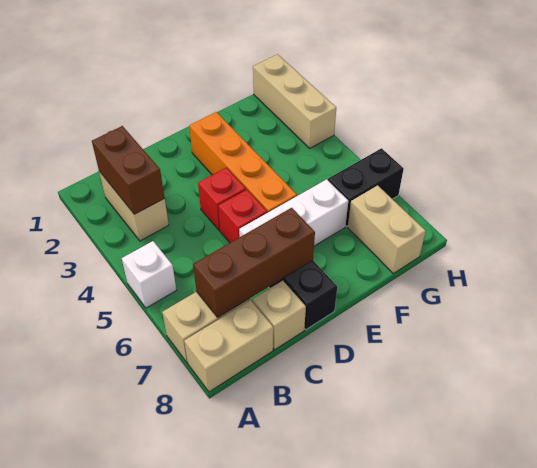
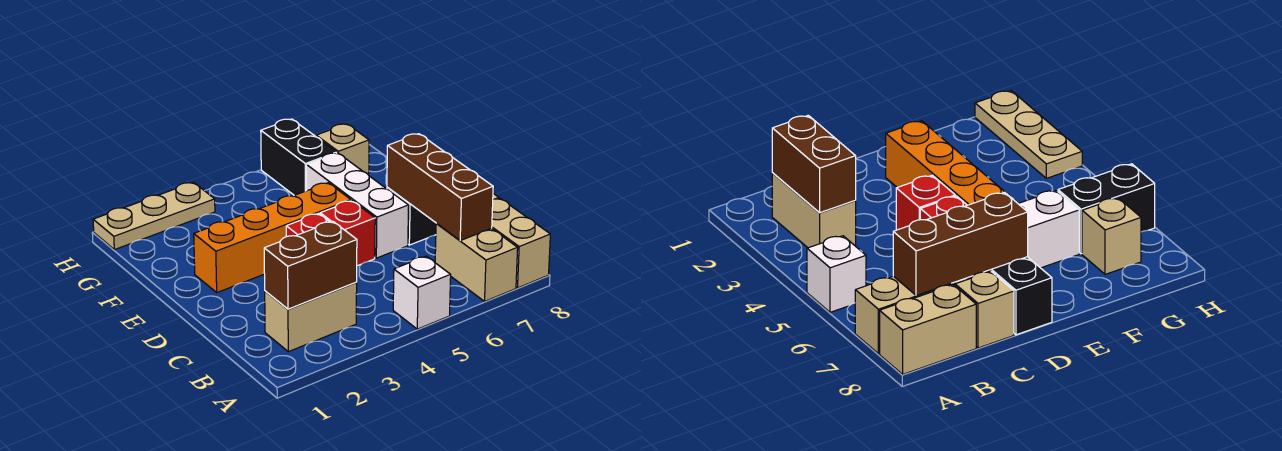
tan 1x2 brick [348,185,426,273] -> tan 1x1 brick [316,124,369,175]
tan 1x3 brick [253,54,336,148] -> tan 1x3 plate [93,182,215,250]

